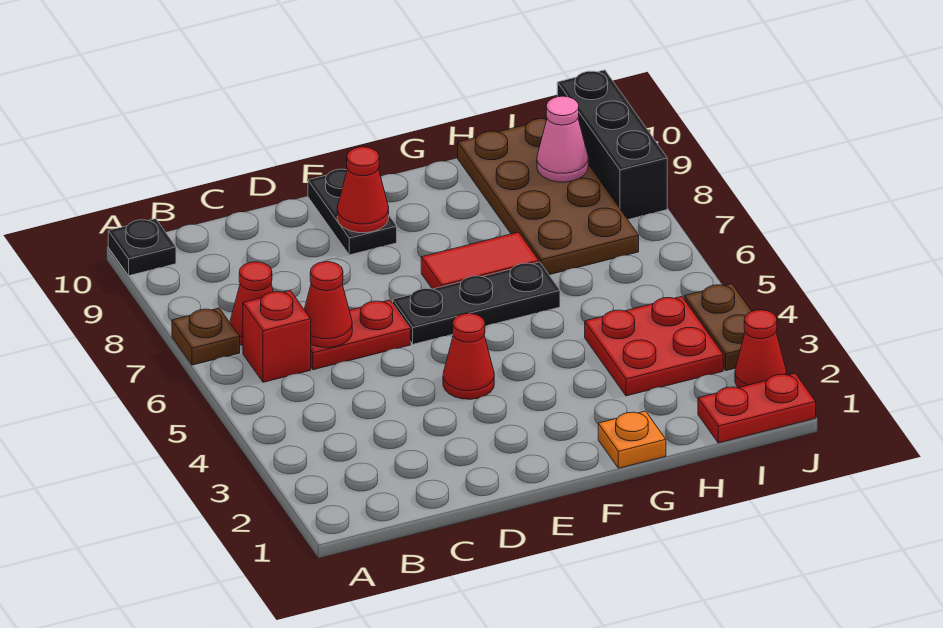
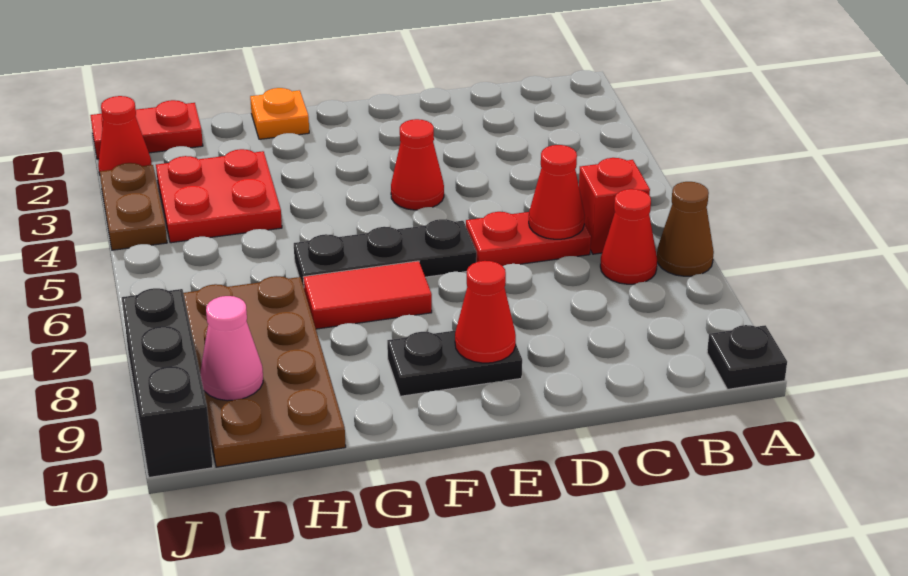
brown 1x1 plate [172,308,240,365] -> brown 1x1 cone [657,182,714,276]
black 1x2 plate [308,169,397,255] -> black 1x2 plate turned to [387,330,522,396]

